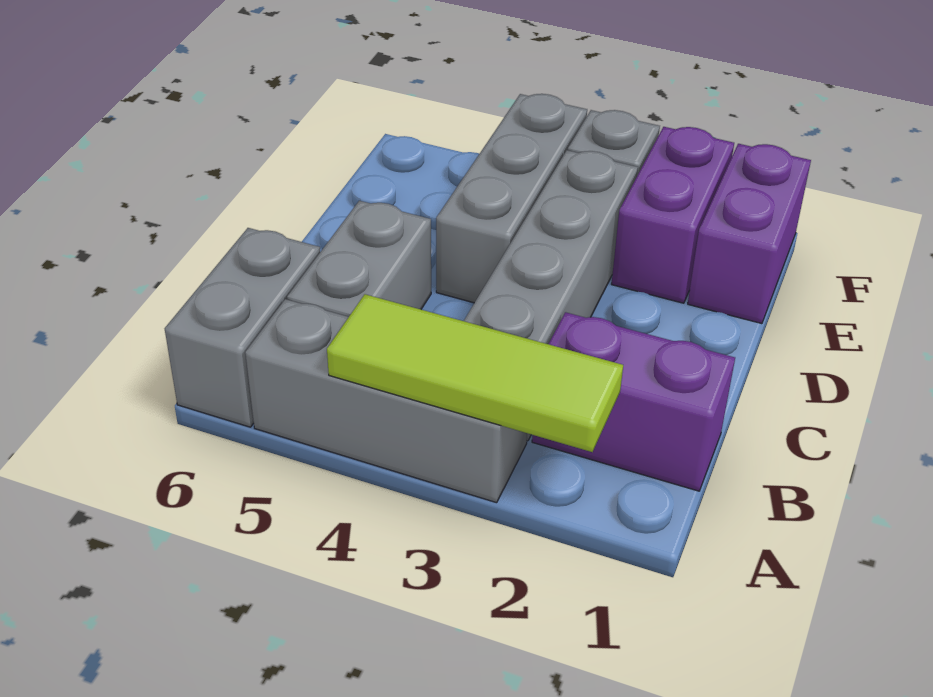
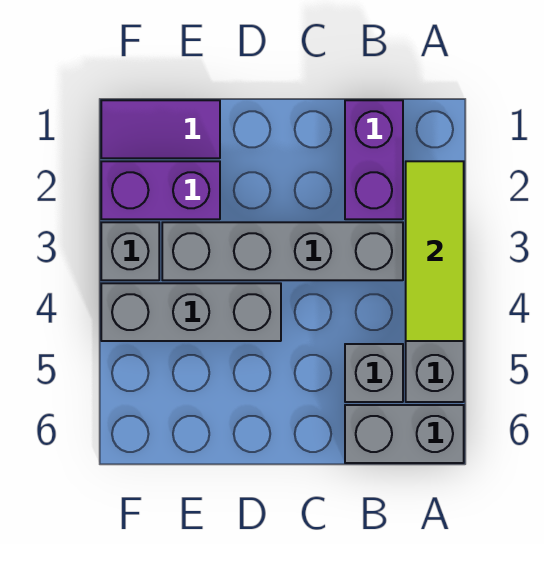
grey 1x2 brick [287,201,431,317] -> grey 1x1 brick [345,344,403,402]
purple 1x2 brick [688,144,811,324] -> purple 1x2 tile [101,100,220,158]

